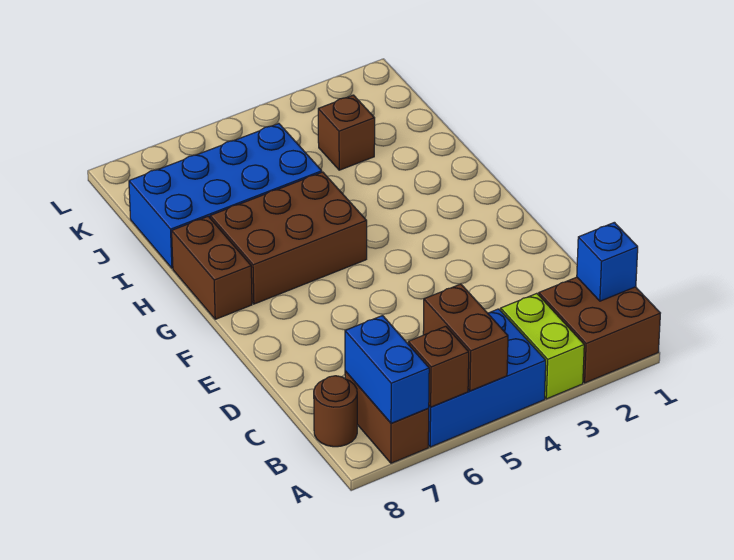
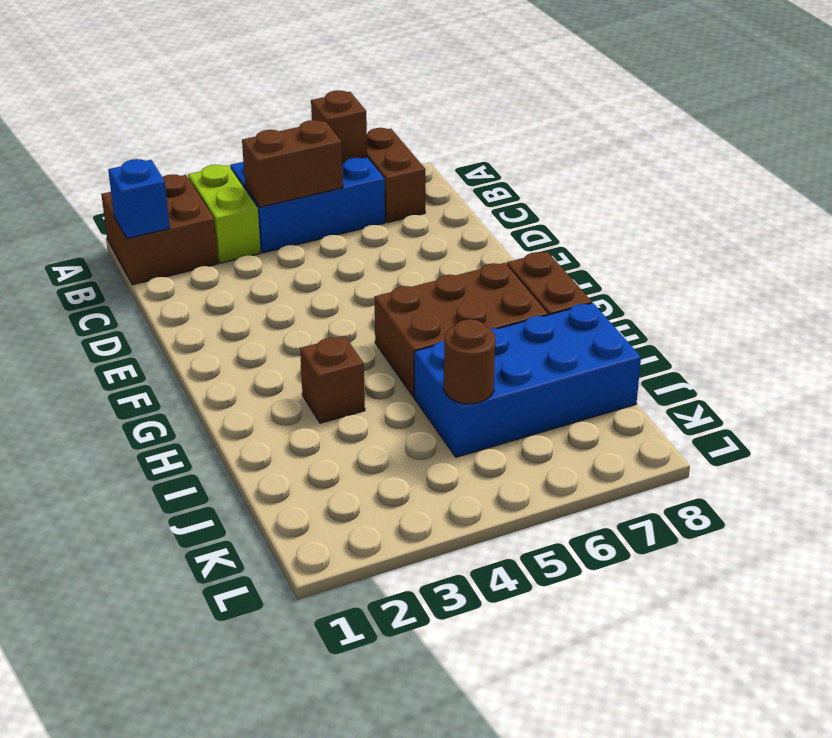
brown 1x2 brick [423,284,508,391] -> brown 1x2 brick turned to [242,120,343,207]
blue 1x2 brick [345,316,429,424] -> none
brown 1x1 round brick [314,376,357,447] -> brown 1x1 round brick moved to [444,319,495,404]
brown 1x1 brick [318,95,375,170] -> brown 1x1 brick moved to [300,336,365,423]

